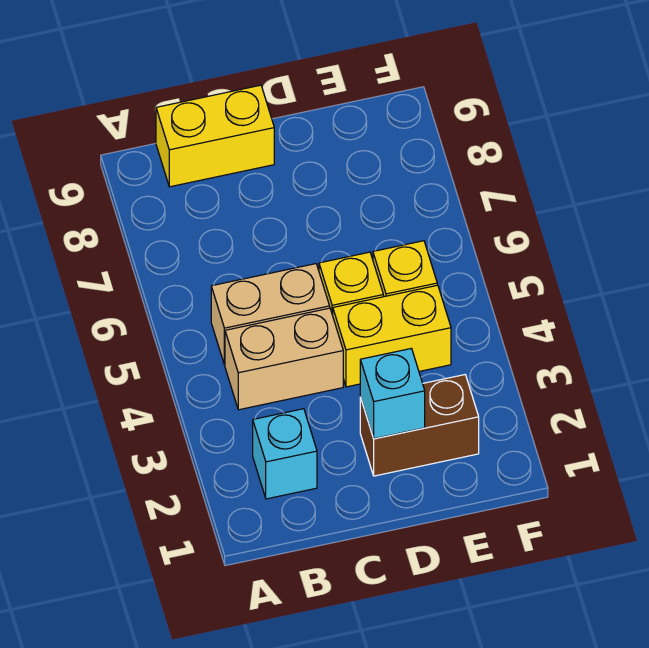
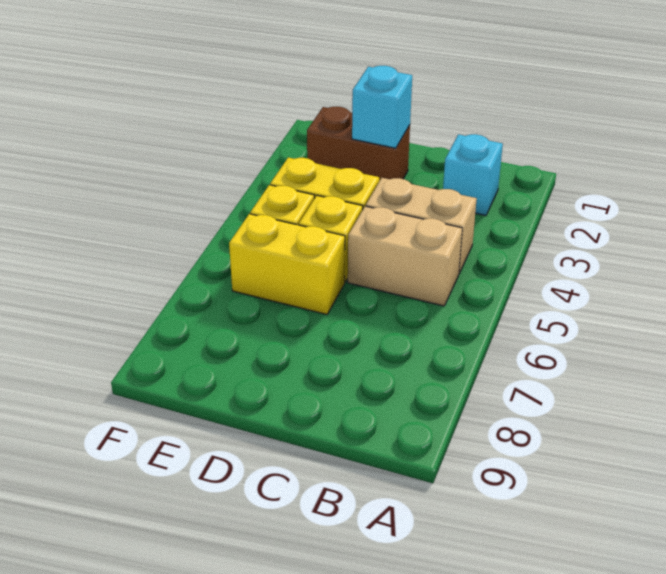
yellow 1x2 brick [156,85,274,187] -> yellow 1x2 brick moved to [229,214,345,315]

